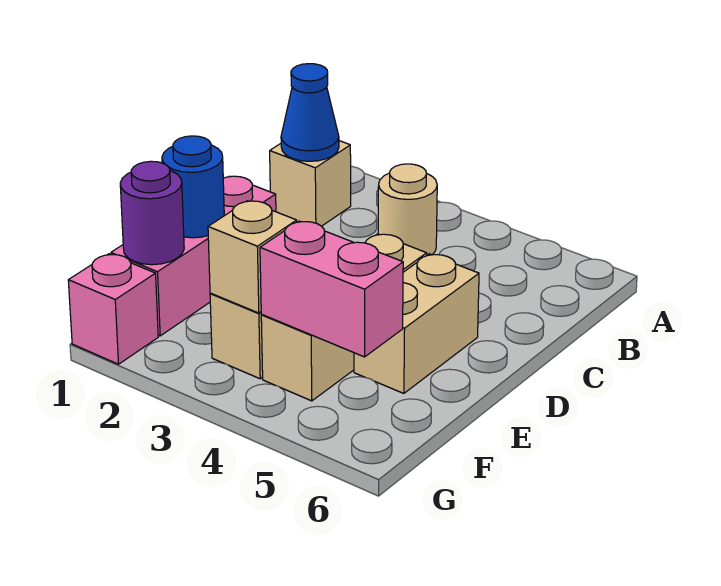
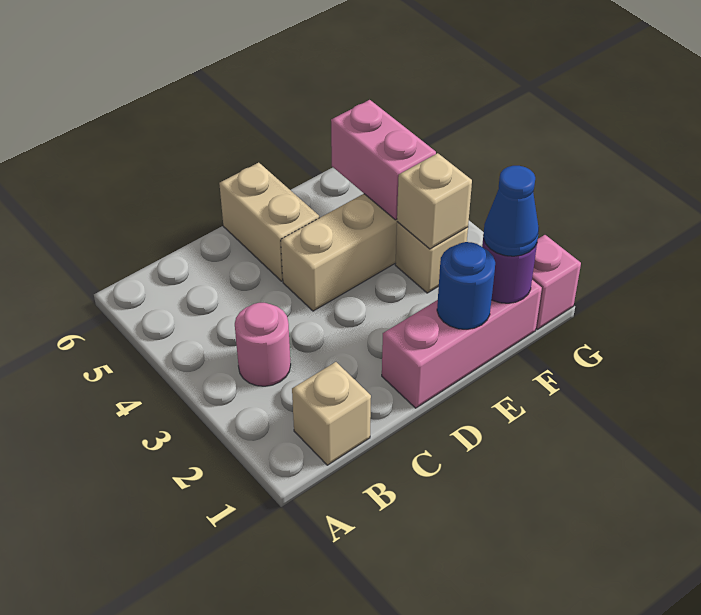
blue 1x1 cone [281,64,339,161] -> blue 1x1 cone moved to [483,166,539,256]
tan 1x1 round brick [378,164,437,255] -> pink 1x1 round brick [235,303,291,386]
tan 1x2 brick [354,254,479,393] -> tan 1x2 brick turned to [219,163,319,281]

